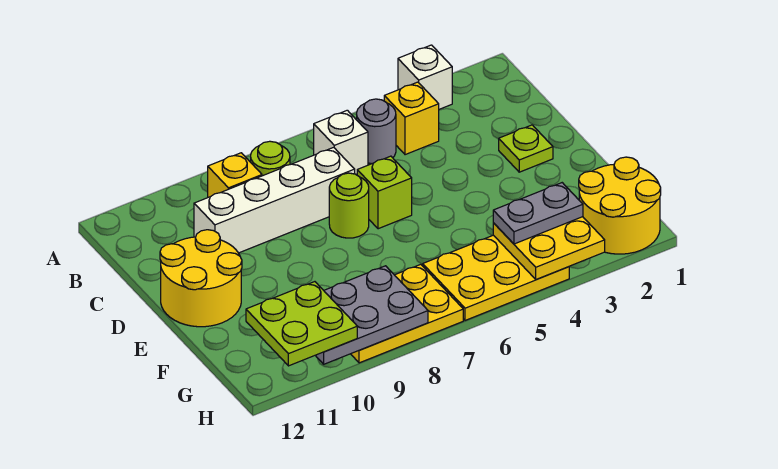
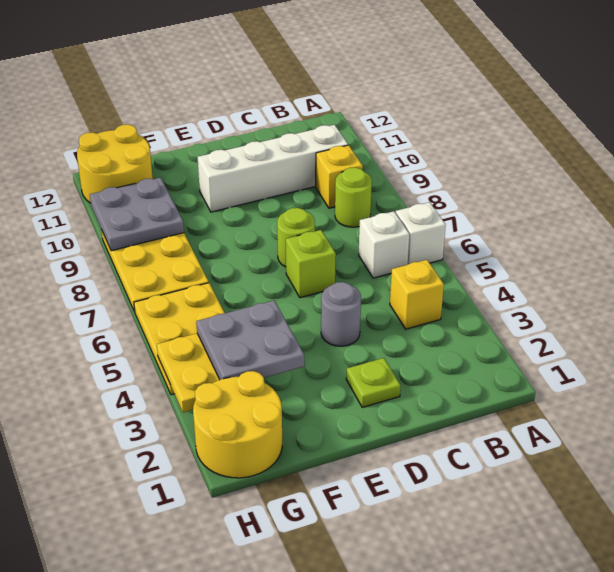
white 1x1 brick [398,45,452,109] -> white 1x1 brick moved to [396,202,446,264]
grey 1x1 round brick [357,99,396,164] -> grey 1x1 round brick moved to [321,282,361,346]
white 1x4 brick [194,147,355,253] -> white 1x4 brick turned to [198,125,348,212]
yellow 2x2 round brick [160,230,242,327] -> yellow 2x2 round brick moved to [77,124,153,203]
grey 1x2 plate [493,183,583,244] -> grey 2x2 plate [196,300,304,380]
grey 2x3 plate [315,266,428,364] -> grey 2x2 plate [90,177,184,251]
lime 2x2 plate [246,282,357,366] -> none

